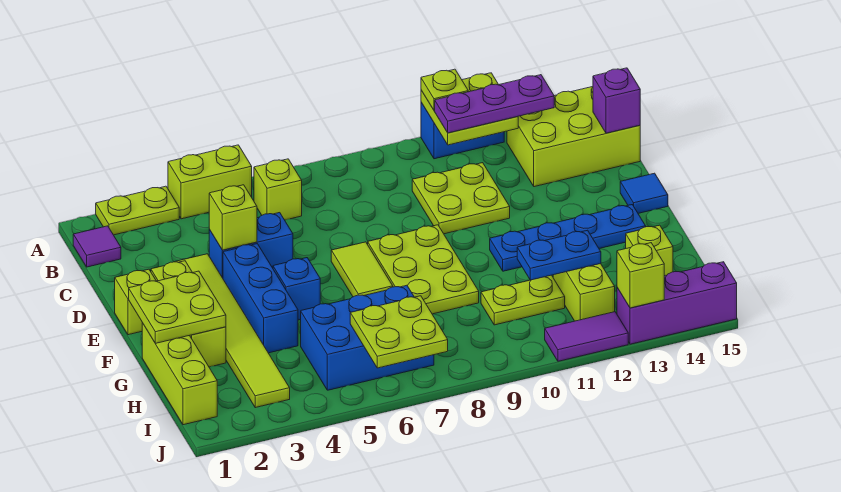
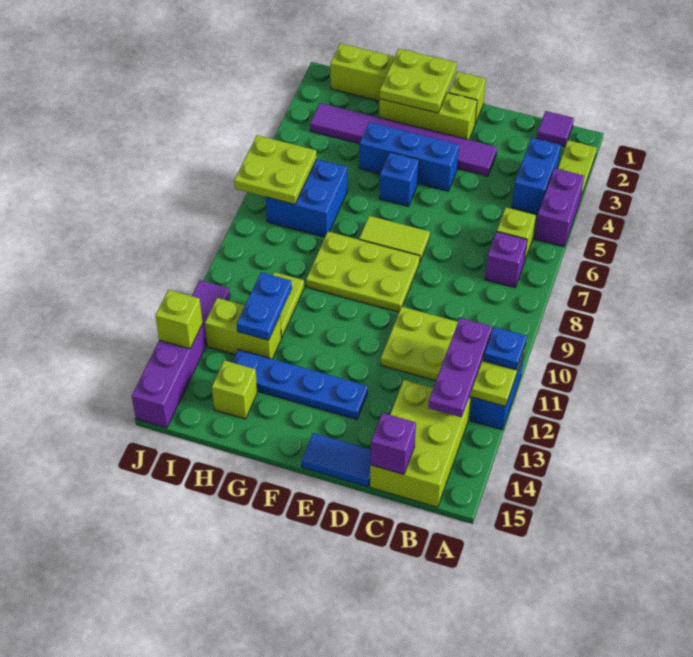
lime 1x2 brick [168,145,252,219] -> purple 1x2 brick [534,168,584,247]
lime 1x1 plate [421,69,468,110] -> blue 1x1 plate [484,327,527,370]
none -> purple 1x1 brick [485,232,527,288]
lime 1x6 tile [175,254,290,408] -> purple 1x6 tile [310,103,497,176]
blue 1x2 brick [209,213,293,278] -> blue 1x2 brick moved to [512,138,561,214]
lime 1x1 brick [209,185,257,250] -> none
blue 1x1 tile [620,173,668,213] -> blue 1x2 tile [301,433,371,487]
blue 1x4 plate [490,205,646,271] -> blue 1x4 plate turned to [232,349,368,420]
blue 2x3 brick [301,285,434,390] -> blue 2x2 brick [266,159,347,237]

